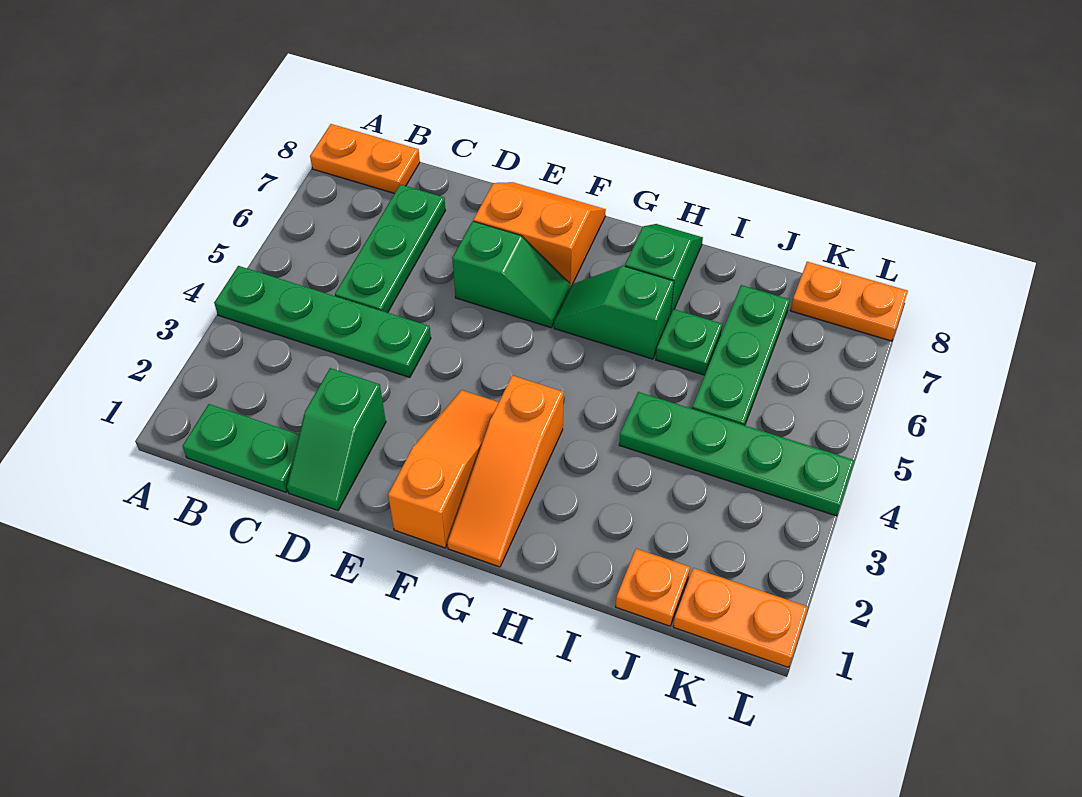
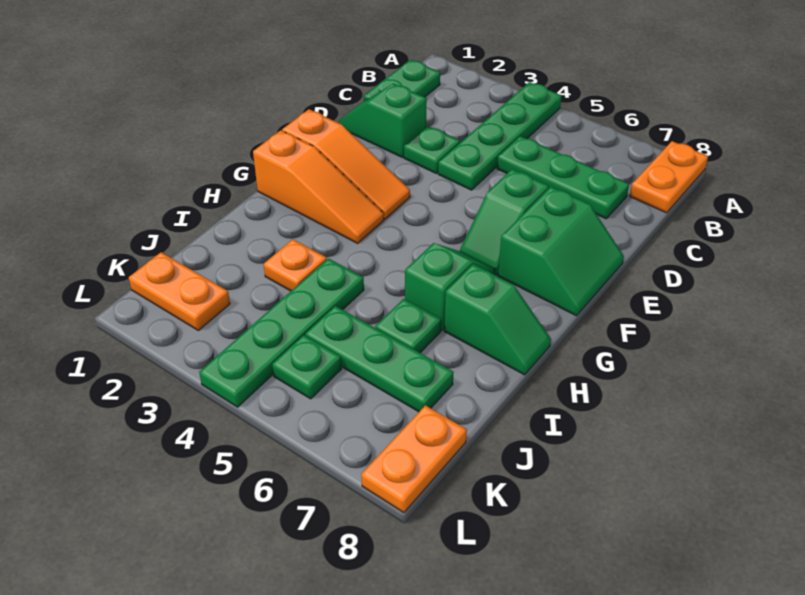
none -> green 1x1 plate [404,126,460,174]
orange 2x2 slope [474,182,606,287] -> green 2x2 slope [498,187,624,316]
orange 1x3 slope [447,375,564,567] -> orange 1x3 slope turned to [253,130,384,243]
orange 1x1 plate [616,549,690,626] -> orange 1x1 plate moved to [264,239,327,291]
orange 1x2 plate [673,568,808,667] -> orange 1x2 plate turned to [129,252,230,331]
none -> green 1x1 plate [272,335,342,399]

